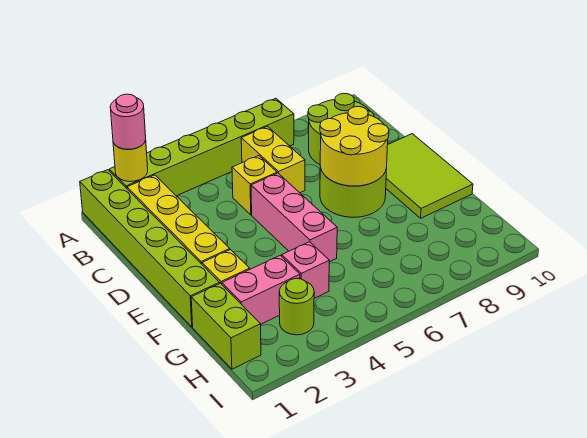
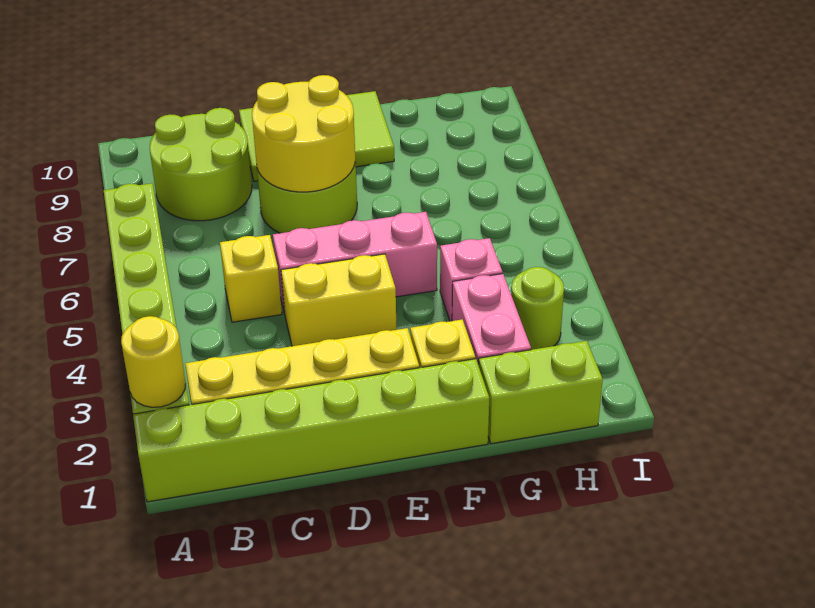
pink 1x1 round brick [110,94,146,149] -> none
yellow 1x2 brick [241,127,305,193] -> yellow 1x2 brick moved to [281,254,396,346]

